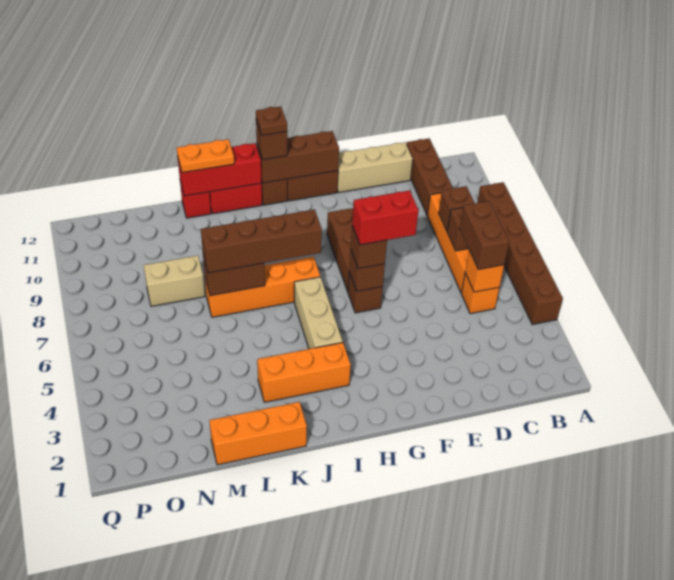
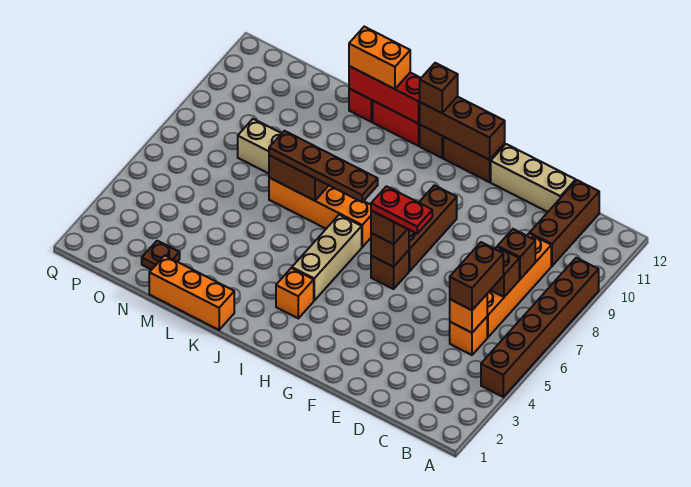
red 1x2 brick [352,190,419,245] -> red 1x2 plate [371,186,432,234]
orange 1x3 brick [257,342,351,402] -> orange 1x1 brick [276,268,314,318]
brown 1x4 brick [201,209,322,273] -> brown 1x4 plate [269,131,378,202]
brown 1x1 plate [256,107,287,135] -> brown 1x1 plate moved to [142,241,180,270]
orange 1x2 plate [177,139,234,173] -> orange 1x2 brick [349,27,410,89]

